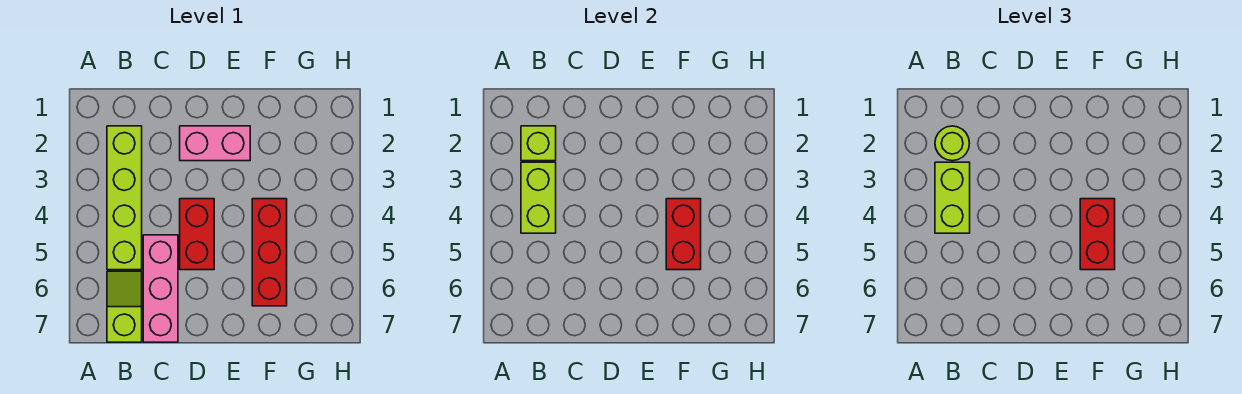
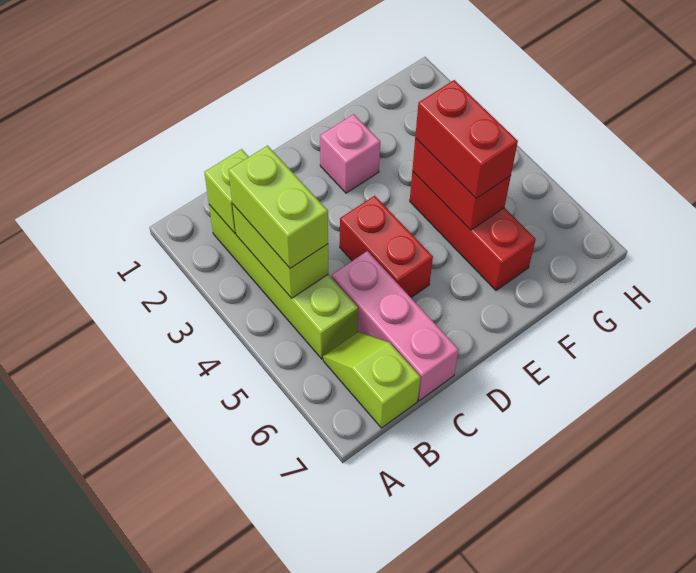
lime 1x1 round brick [935,126,970,161] -> none
pink 1x2 brick [180,126,250,161] -> pink 1x1 brick [320,114,380,193]

